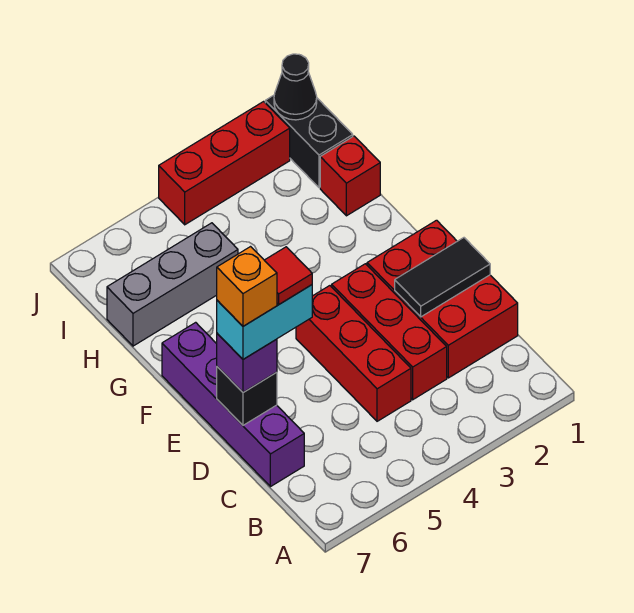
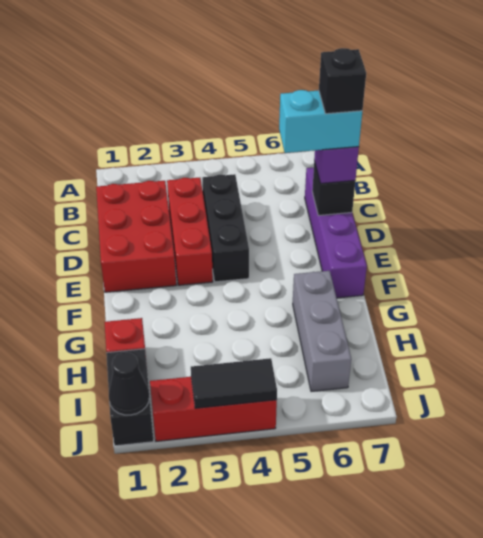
red 1x3 brick [296,286,411,421] -> black 1x3 brick [202,174,249,282]
black 1x2 tile [395,238,490,317] -> black 1x2 tile moved to [191,358,277,408]
red 1x1 tile [264,247,312,304] -> none
orange 1x1 brick [217,247,277,326] -> black 1x1 brick [319,48,366,114]
grey 1x3 brick [107,223,238,346] -> grey 1x3 brick turned to [293,271,351,392]

